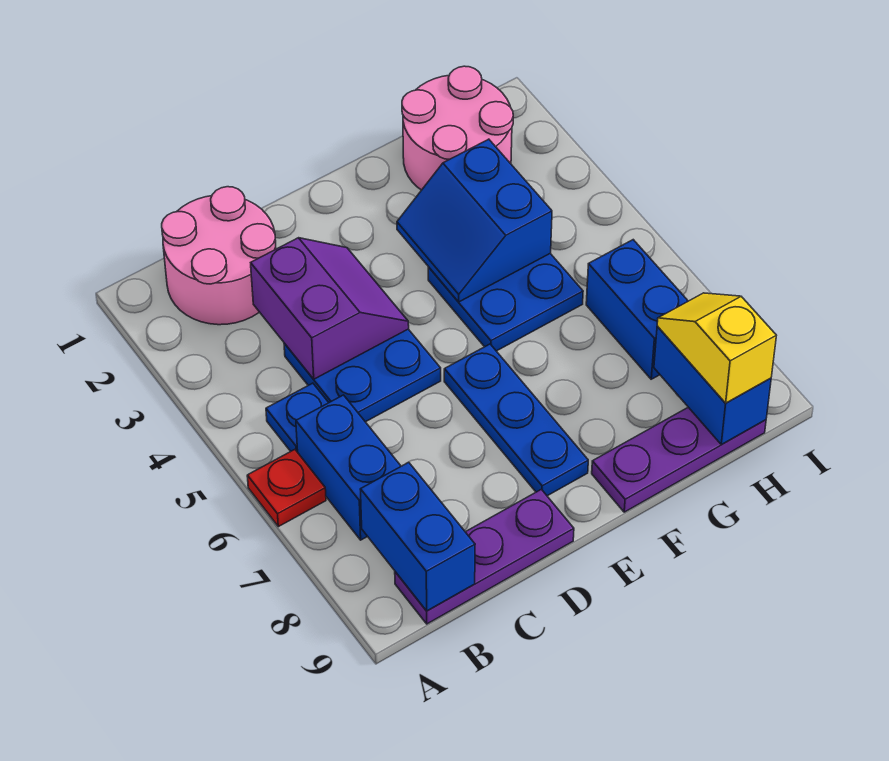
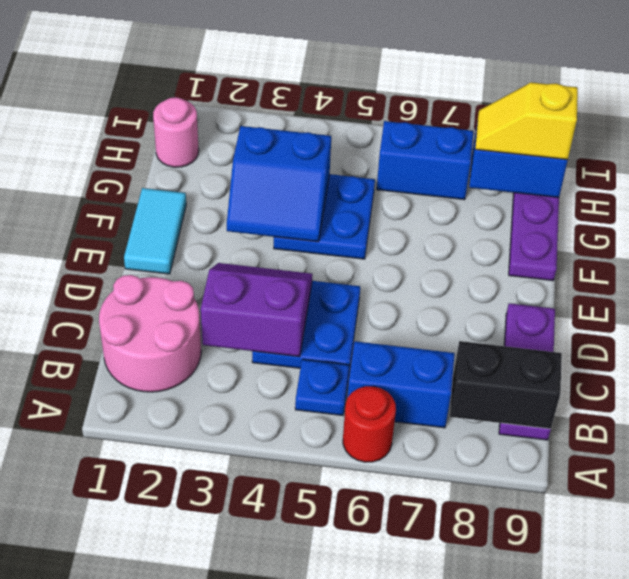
red 1x1 plate [247,450,326,527] -> red 1x1 round brick [343,386,396,462]
blue 1x2 brick [360,462,475,611] -> black 1x2 brick [450,341,562,429]
none -> cyan 1x2 tile [124,188,186,274]
blue 1x3 plate [444,344,588,496] -> none
pink 2x2 round brick [402,66,513,190] -> pink 1x1 round brick [153,97,199,167]

